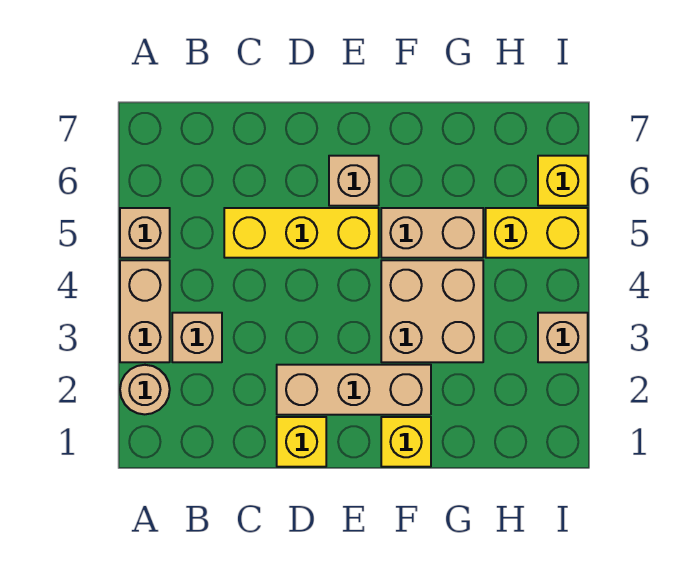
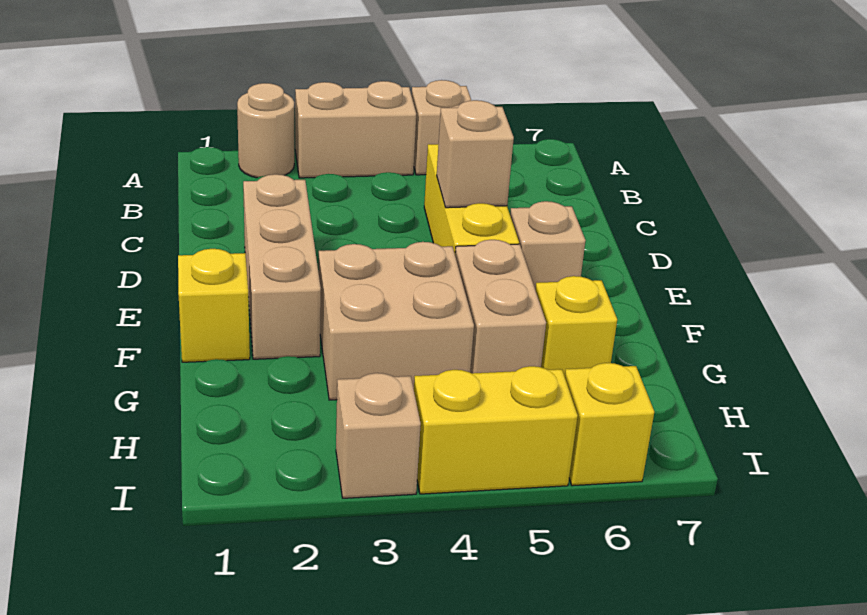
tan 1x1 brick [172,313,222,362] -> tan 1x1 brick moved to [437,100,514,208]
yellow 1x1 brick [277,417,326,467] -> yellow 1x1 brick moved to [535,276,617,376]
yellow 1x2 brick [486,208,588,258] -> yellow 1x2 brick turned to [414,366,578,494]

